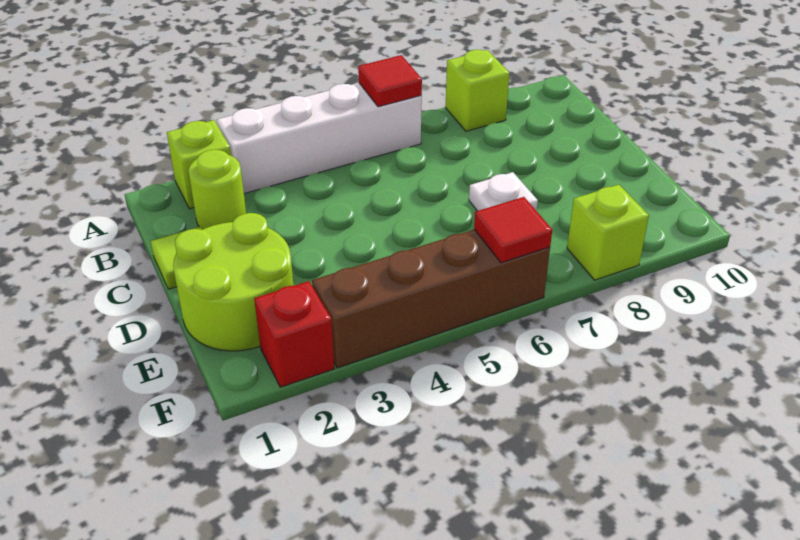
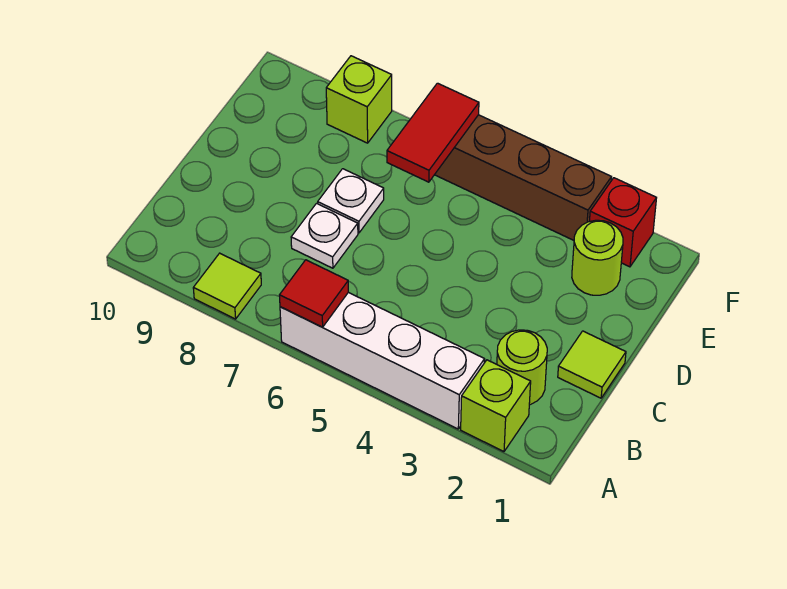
lime 1x1 brick [446,50,510,131] -> lime 1x1 tile [193,253,261,319]
none -> white 1x1 plate [291,204,358,268]
lime 2x2 round brick [173,213,294,351] -> lime 1x1 round brick [572,220,623,295]
red 1x1 tile [474,197,552,263] -> red 1x2 tile [387,83,479,182]

